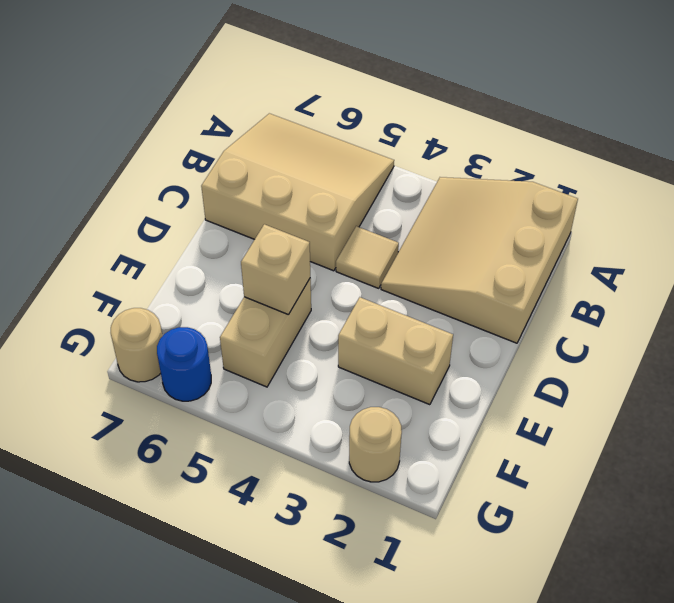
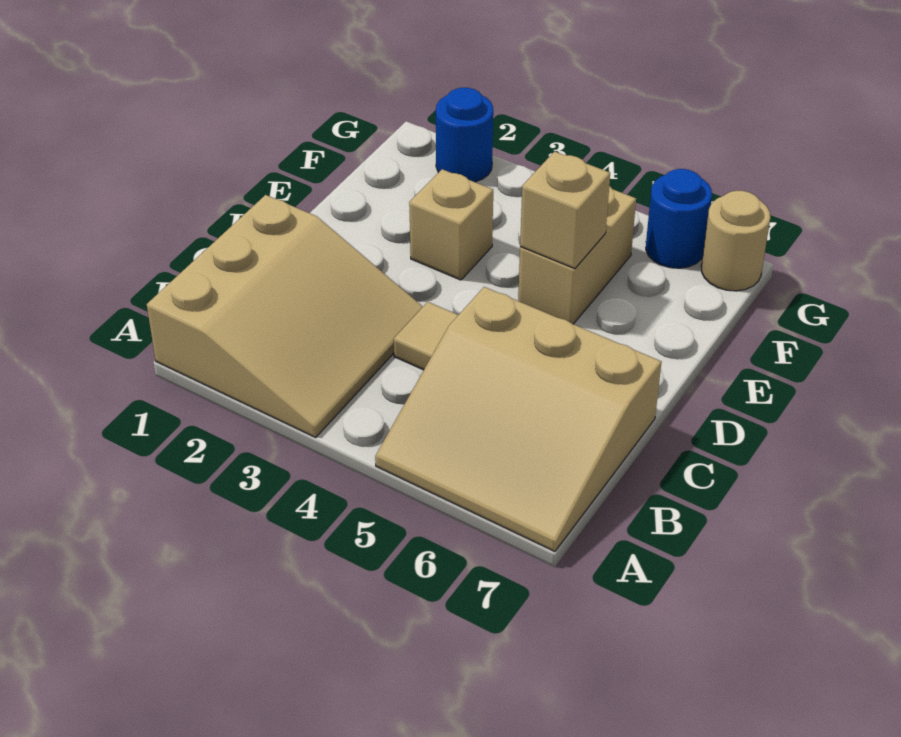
tan 1x2 brick [338,297,453,405] -> tan 1x1 brick [409,169,493,280]
tan 1x1 round brick [349,407,402,482] -> blue 1x1 round brick [436,88,493,182]

